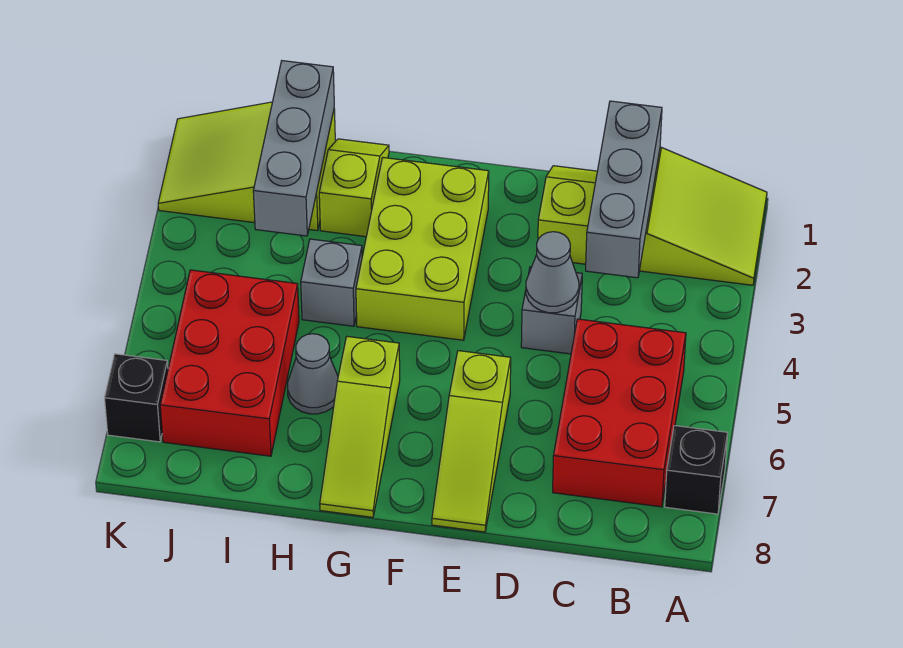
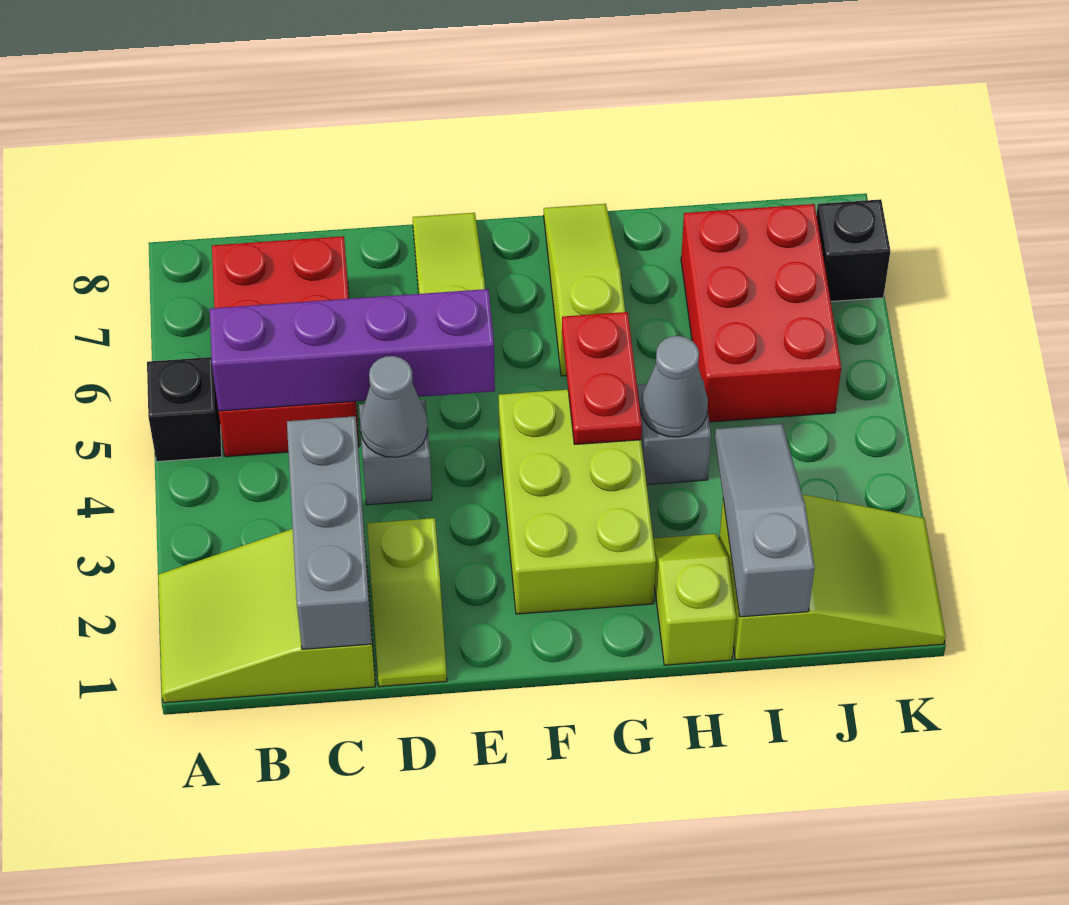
black 1x1 brick [665,426,728,514] -> black 1x1 brick moved to [147,357,222,462]
none -> purple 1x4 brick [210,289,495,411]
none -> red 1x2 plate [562,312,642,444]
lime 1x2 slope [319,139,389,237] -> lime 1x2 slope turned to [653,534,736,665]
grey 1x1 cone [288,334,338,414] -> grey 1x1 cone moved to [641,336,708,437]
grey 1x3 brick [253,61,334,236] -> grey 1x3 slope [715,424,815,617]

